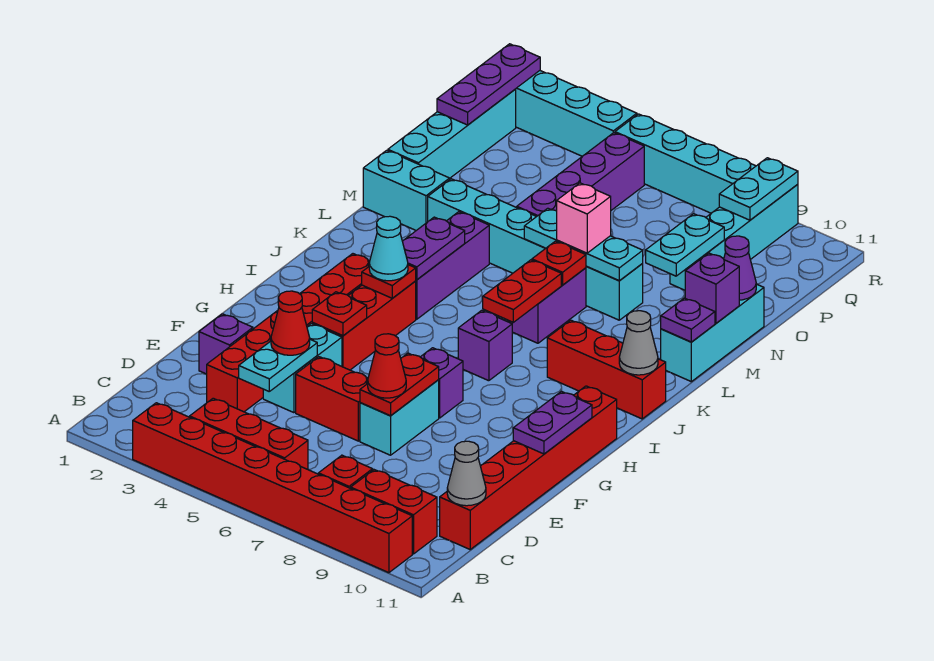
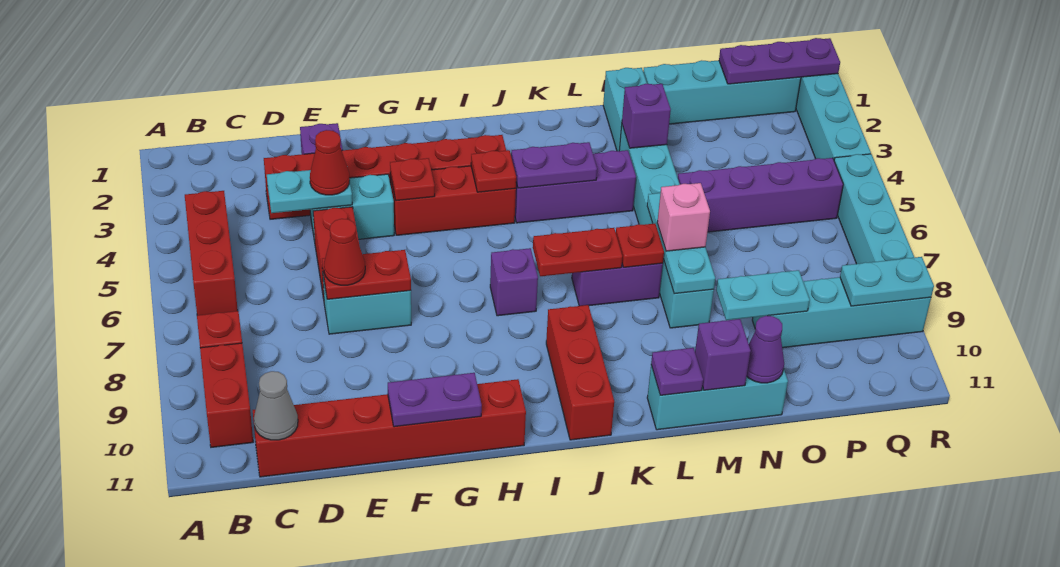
red 1x8 brick [133,403,412,573] -> none
purple 1x1 brick [421,348,463,418] -> purple 1x1 brick moved to [622,84,671,148]
cyan 1x1 cone [369,216,408,281] -> none
grey 1x1 cone [619,311,658,375] -> none

